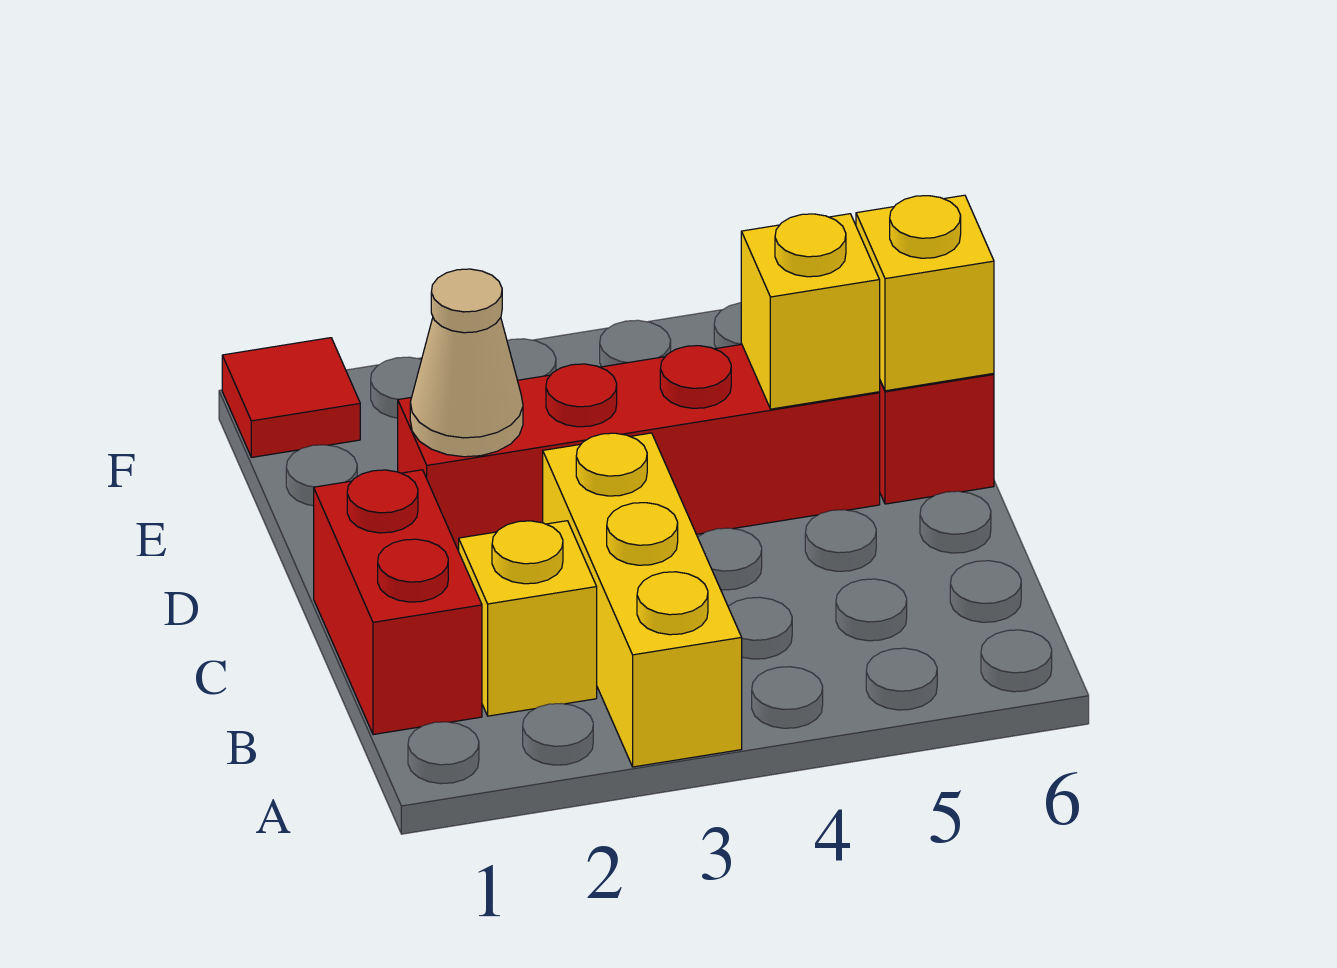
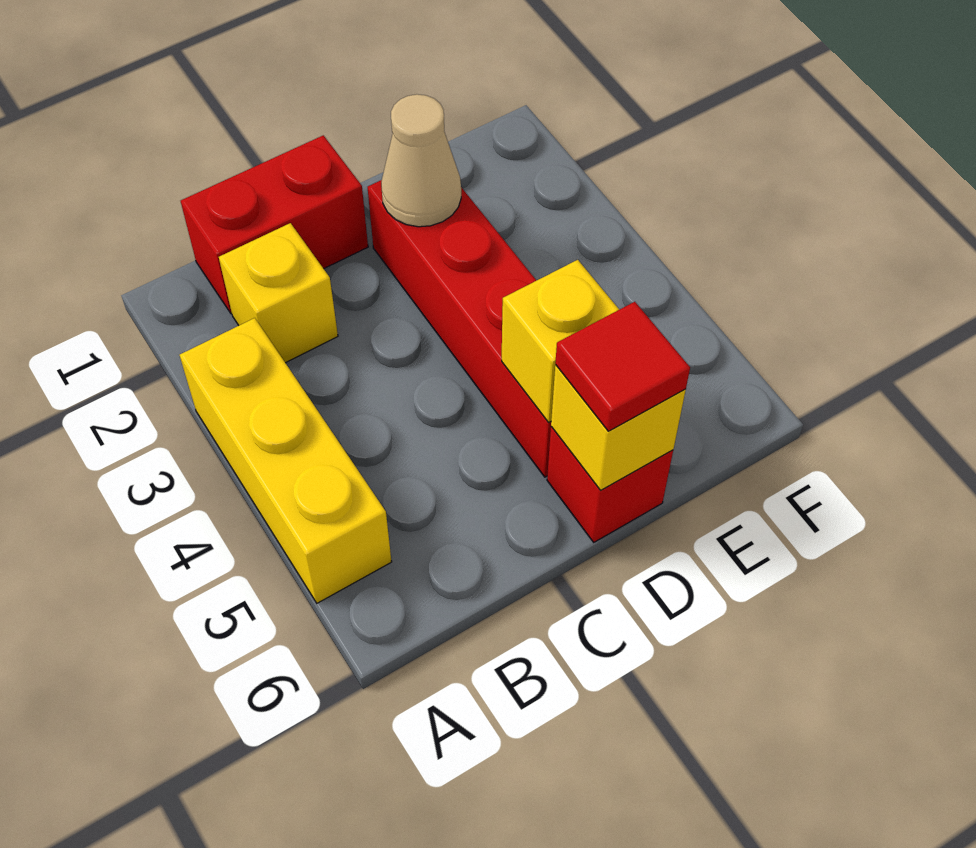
yellow 1x3 brick [543,433,742,767] -> yellow 1x3 brick turned to [180,318,392,603]
red 1x1 tile [222,338,360,457] -> red 1x1 tile moved to [555,302,690,431]

